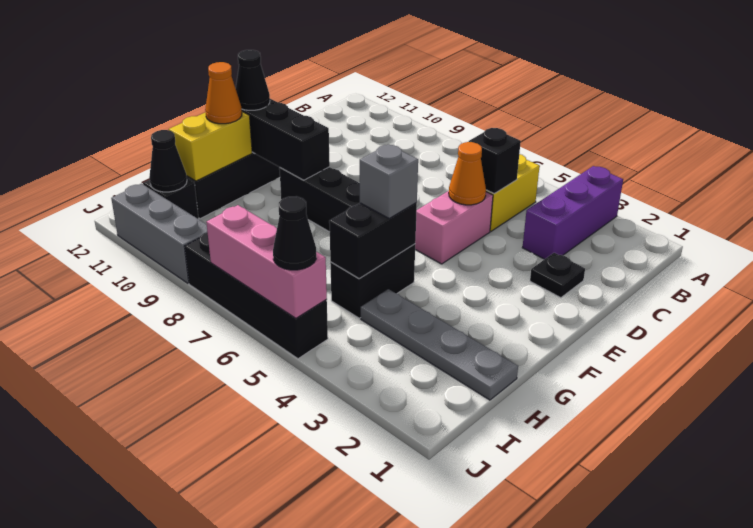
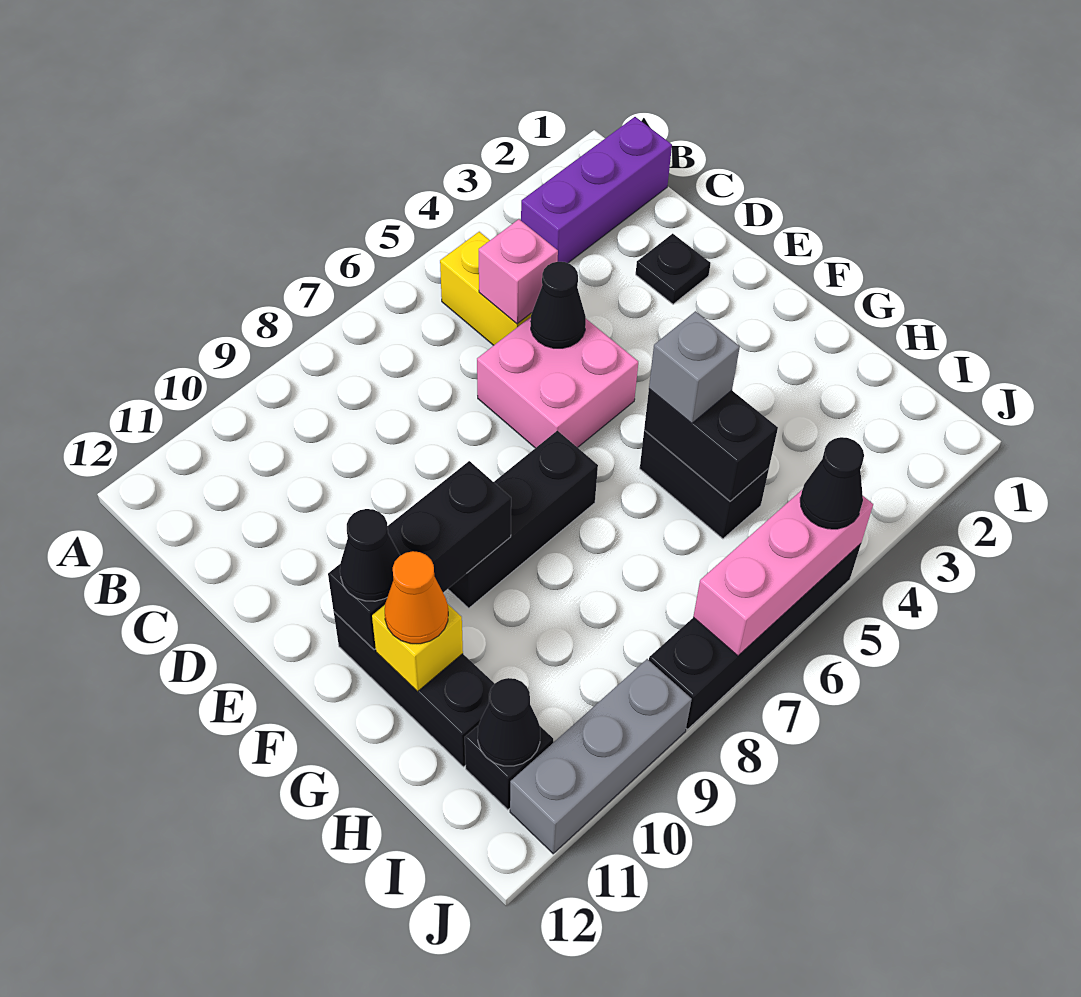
purple 1x3 brick [522,166,623,259] -> purple 1x3 brick turned to [521,117,672,263]
black 1x1 brick [469,128,521,194] -> pink 1x1 brick [479,219,558,324]
pink 1x2 brick [415,191,493,264] -> pink 2x2 brick [477,317,638,448]
orange 1x1 cone [449,142,486,205] -> black 1x1 cone [531,262,586,348]
yellow 1x2 brick [169,112,252,181] -> yellow 1x1 brick [372,605,463,692]
grey 1x4 plate [361,289,518,400] -> none

